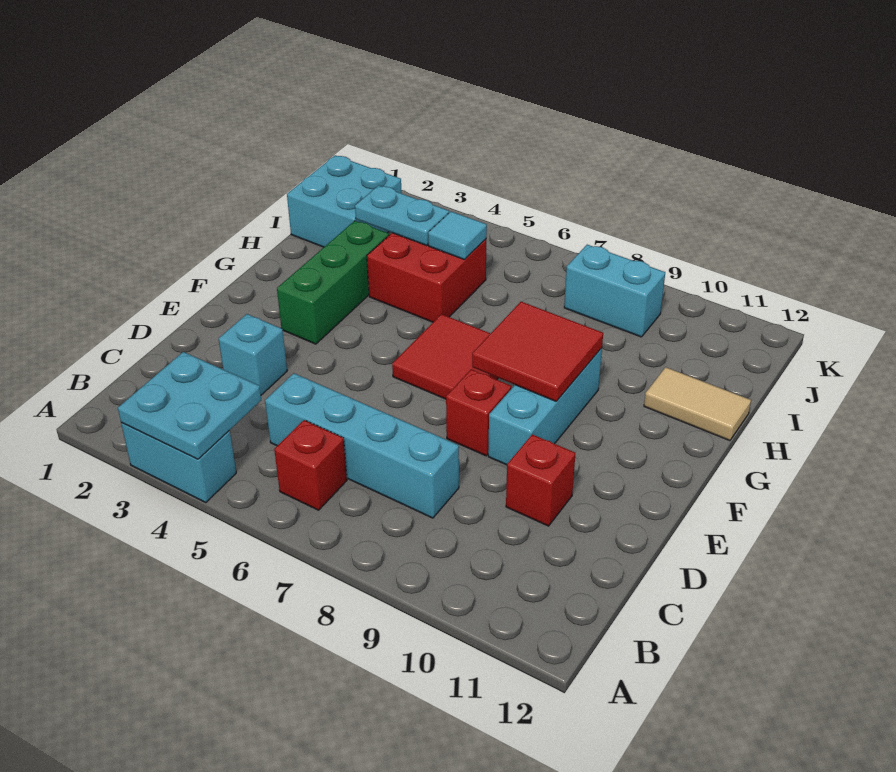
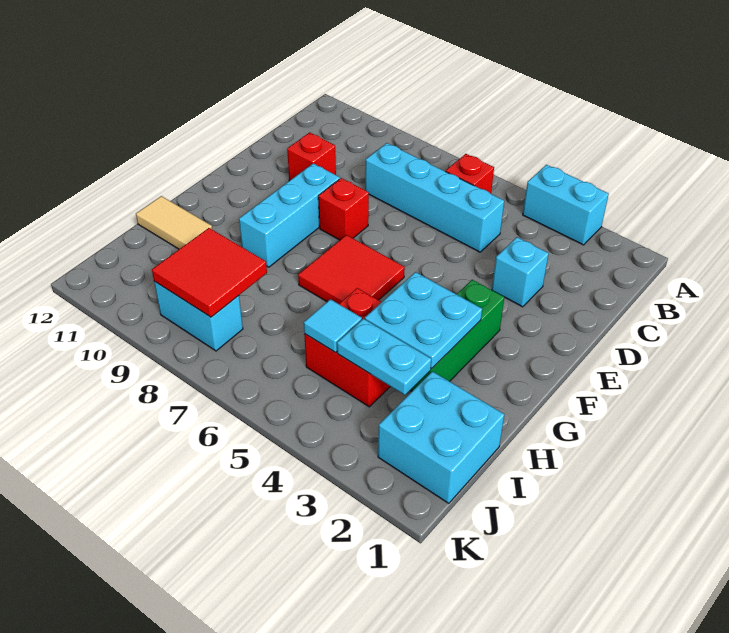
cyan 2x2 plate [118,352,261,459] -> cyan 2x2 plate moved to [365,272,482,369]
red 2x2 tile [472,302,603,401] -> red 2x2 tile moved to [152,228,267,317]

